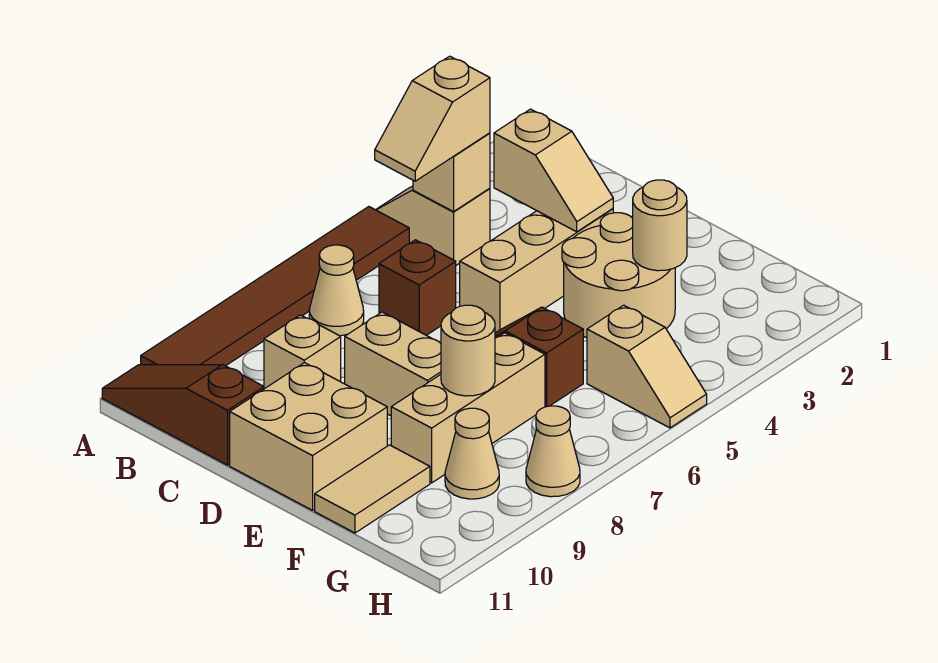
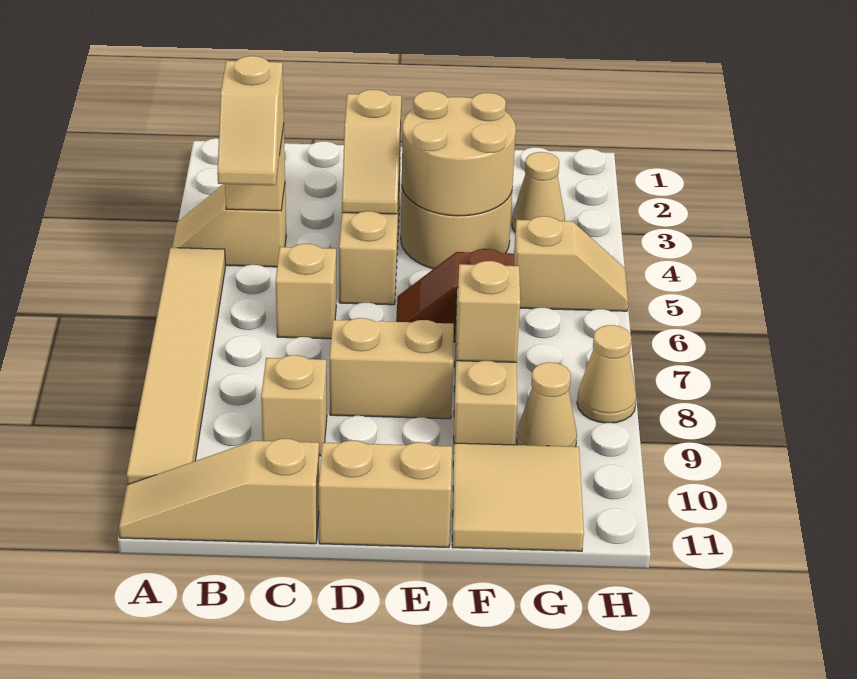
brown 1x6 tile [141,207,409,366] -> tan 1x6 tile [127,248,225,485]
brown 1x3 slope [102,365,264,465] -> tan 1x3 slope [119,439,319,544]
tan 1x1 cone [309,245,364,336] -> tan 1x1 cone moved to [512,152,565,231]
tan 1x2 slope [494,109,613,232] -> tan 1x2 slope turned to [342,90,401,214]
brown 1x1 brick [379,240,456,335] -> tan 1x1 brick [276,244,336,339]
tan 2x2 brick [230,363,387,510] -> tan 1x2 brick [319,440,452,547]
tan 1x1 round brick [633,180,687,271] -> tan 2x2 round brick [402,91,516,216]
tan 1x1 round brick [441,305,495,396] -> tan 1x1 brick [456,261,520,362]
tan 1x2 tile [315,445,430,533] -> tan 2x2 tile [452,443,584,551]

